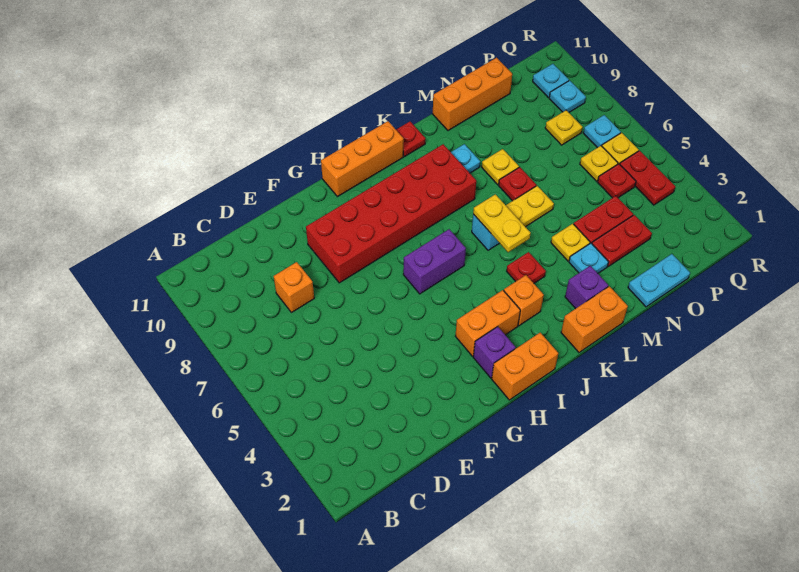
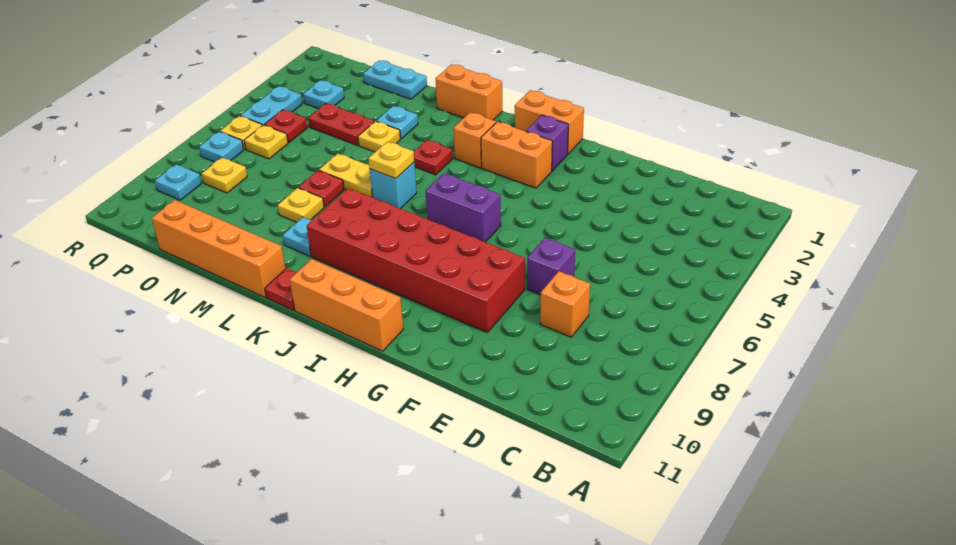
yellow 1x2 plate [473,194,531,252] -> yellow 1x1 plate [368,142,414,179]
purple 1x1 brick [565,266,608,309] -> purple 1x1 brick moved to [527,238,575,295]
orange 1x3 brick [433,58,512,131] -> orange 1x4 brick [152,200,285,297]
red 1x2 plate [592,215,652,266] -> none
red 1x2 plate [620,151,675,205] -> cyan 1x2 plate [241,86,302,126]
cyan 1x1 plate [533,64,569,97] -> cyan 1x1 plate moved to [303,80,344,109]

